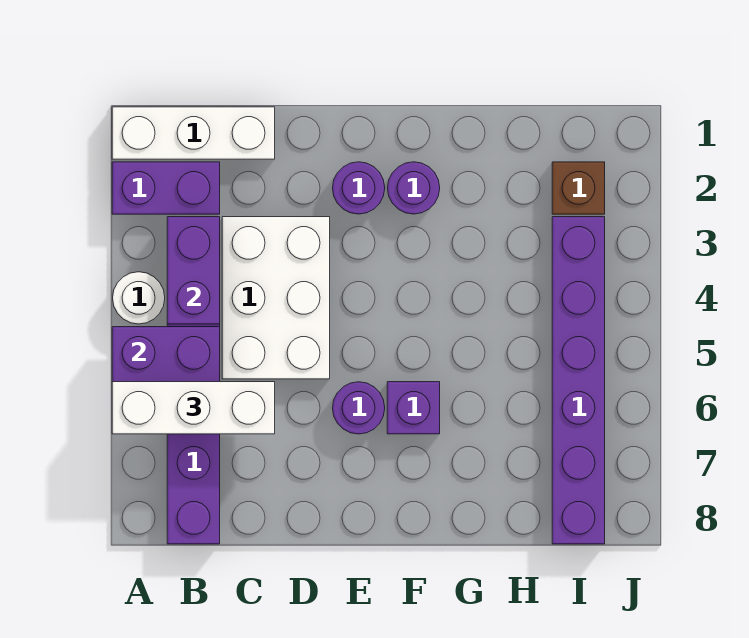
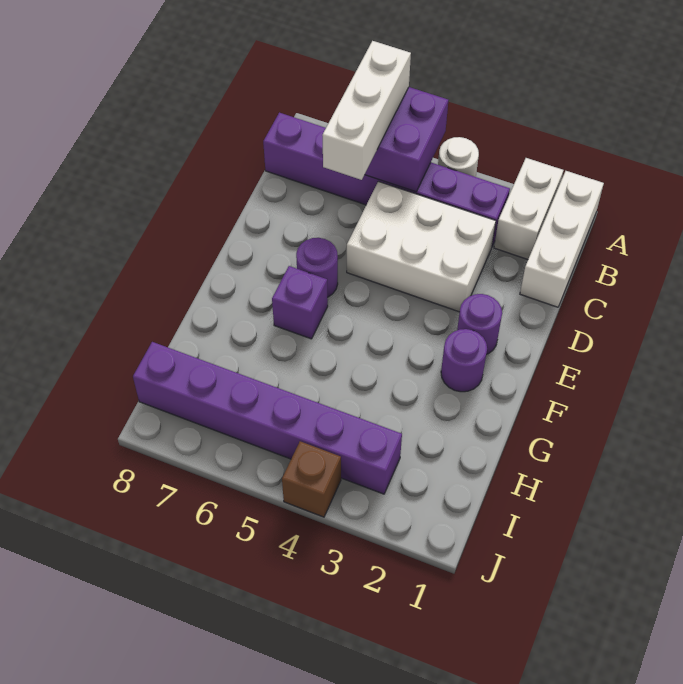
purple 1x2 brick [112,162,220,214] -> white 1x2 brick [494,158,563,259]
purple 1x2 brick [167,217,220,324] -> none
brown 1x1 brick [552,162,605,214] -> brown 1x1 brick moved to [282,441,341,517]

